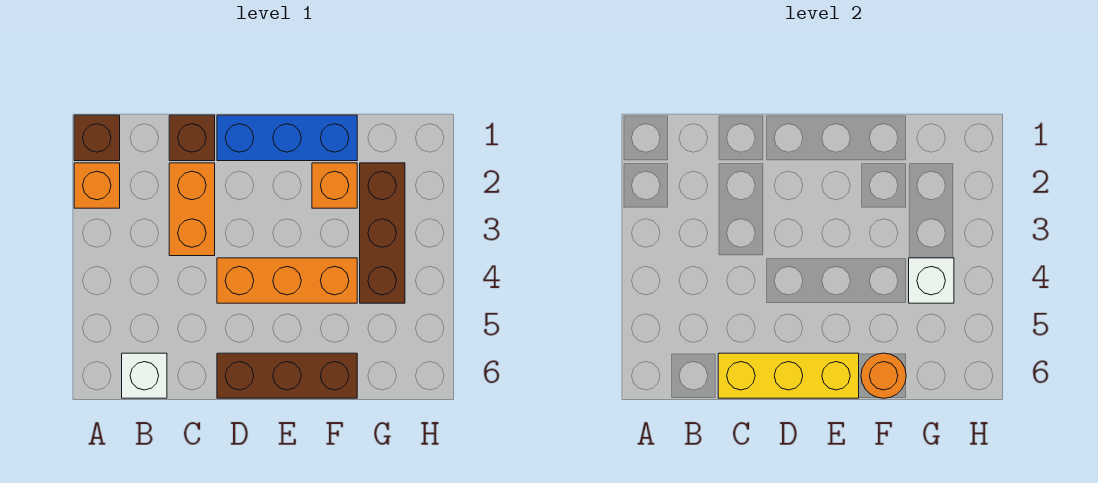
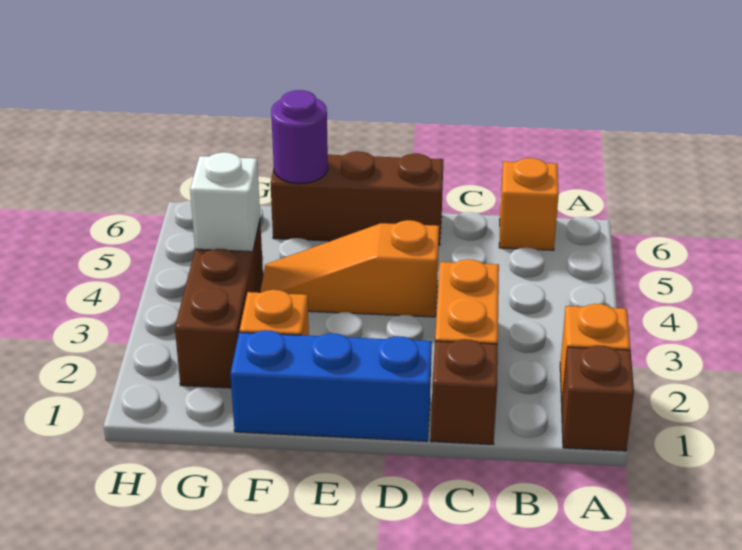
white 1x1 brick [122,353,167,398] -> orange 1x1 brick [499,158,559,250]
yellow 1x3 brick [718,353,859,398] -> none
orange 1x3 brick [217,258,357,303] -> orange 1x3 slope [260,220,439,317]
orange 1x1 round brick [861,353,906,398] -> purple 1x1 round brick [271,90,328,184]

